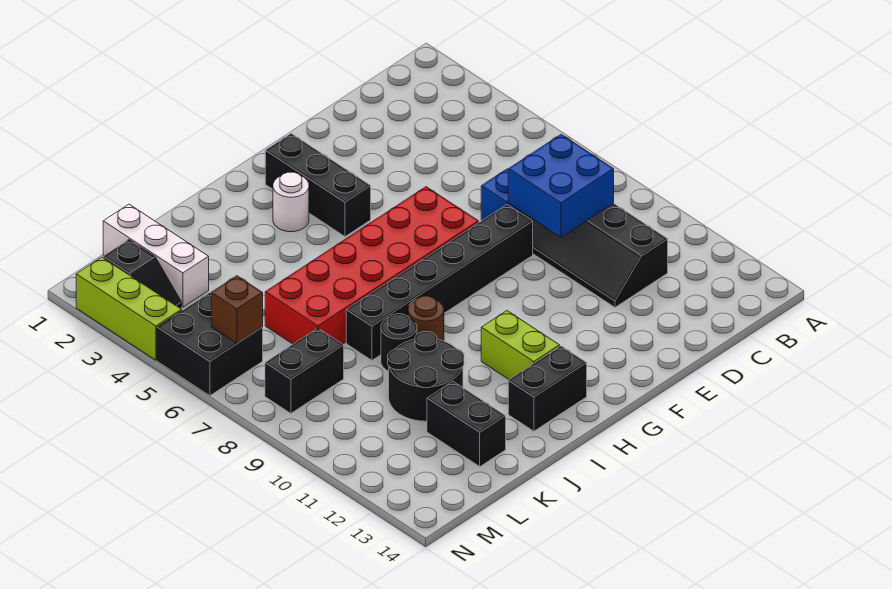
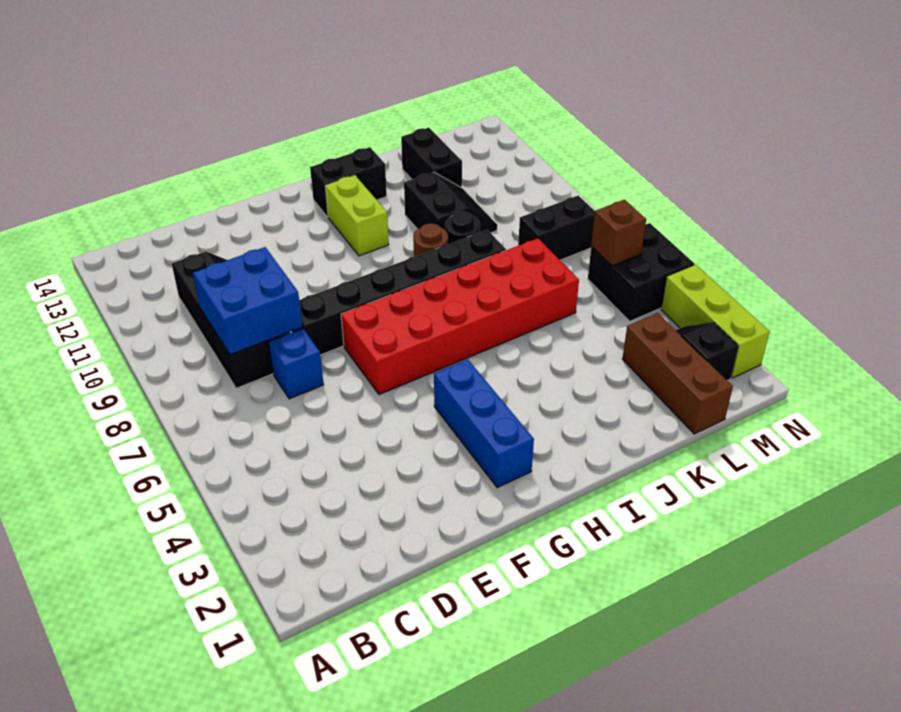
black 1x3 brick [265,134,371,236] -> blue 1x3 brick [434,360,534,488]
white 1x1 round brick [273,172,309,232] -> none
black 2x2 round brick [388,332,464,421] -> black 2x2 slope [404,172,497,233]
white 1x3 brick [103,204,209,307] -> brown 1x3 brick [622,313,733,434]

